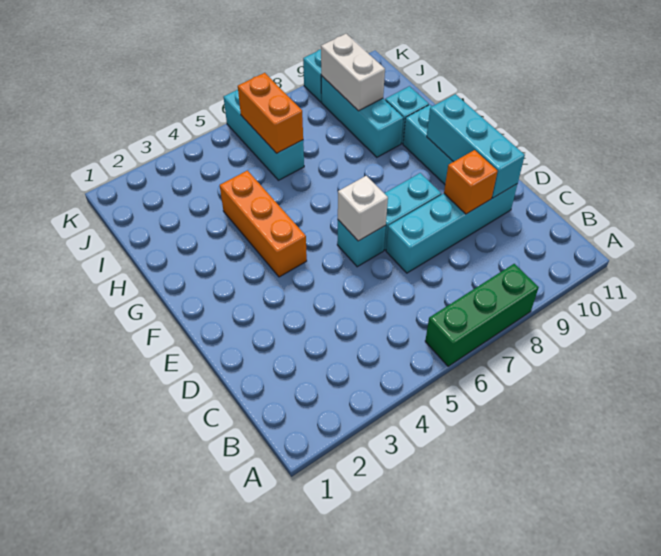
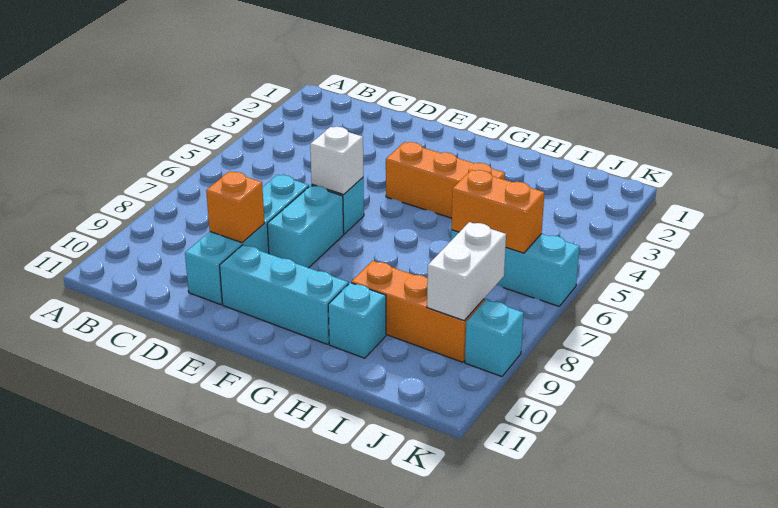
green 1x3 brick [425,264,539,366] -> none
cyan 1x3 brick [427,94,525,198] -> none
cyan 1x3 brick [321,76,403,157] -> orange 1x3 brick [351,261,484,362]
white 1x2 brick [321,34,385,111] -> white 1x2 brick turned to [427,222,506,321]

